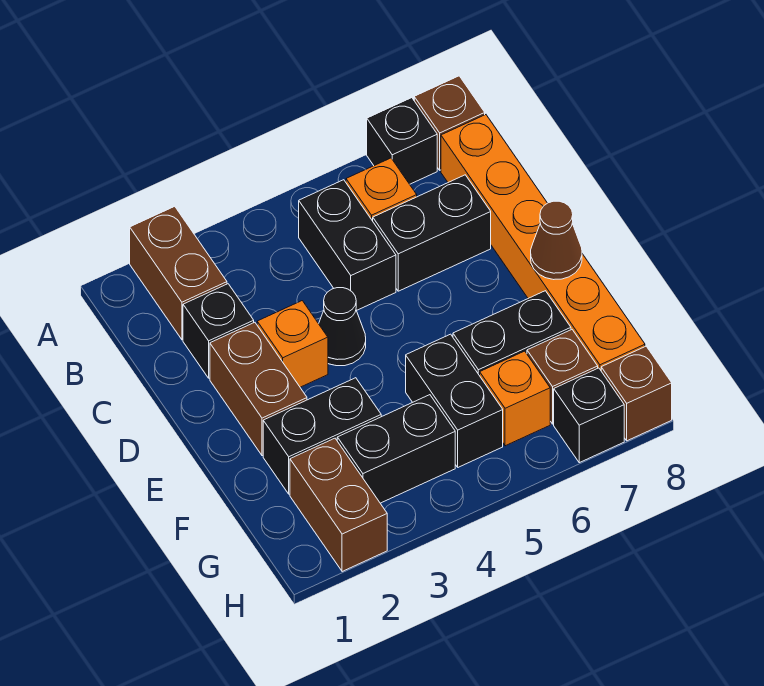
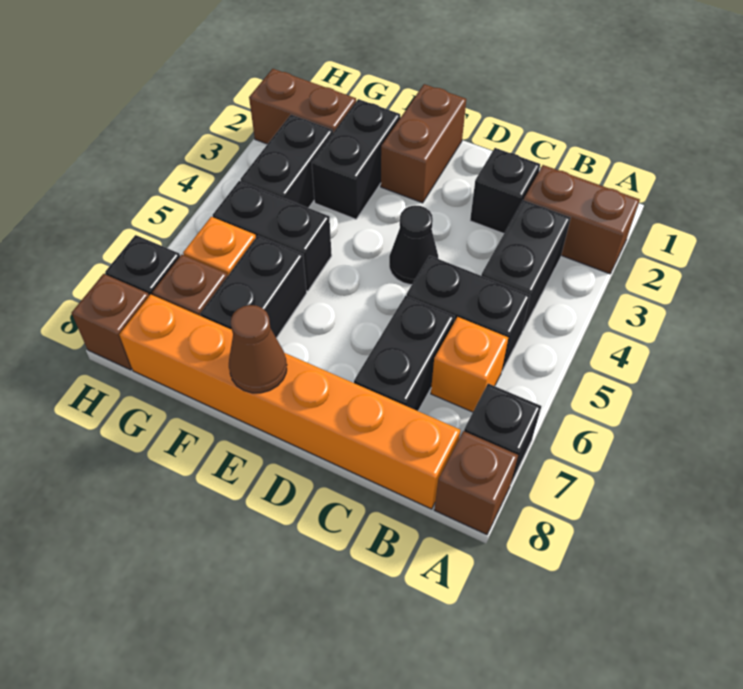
none -> black 1x2 brick [481,200,571,331]
brown 1x2 brick [210,322,307,456] -> brown 1x2 brick turned to [381,84,466,203]
orange 1x1 brick [257,301,328,387] -> none

